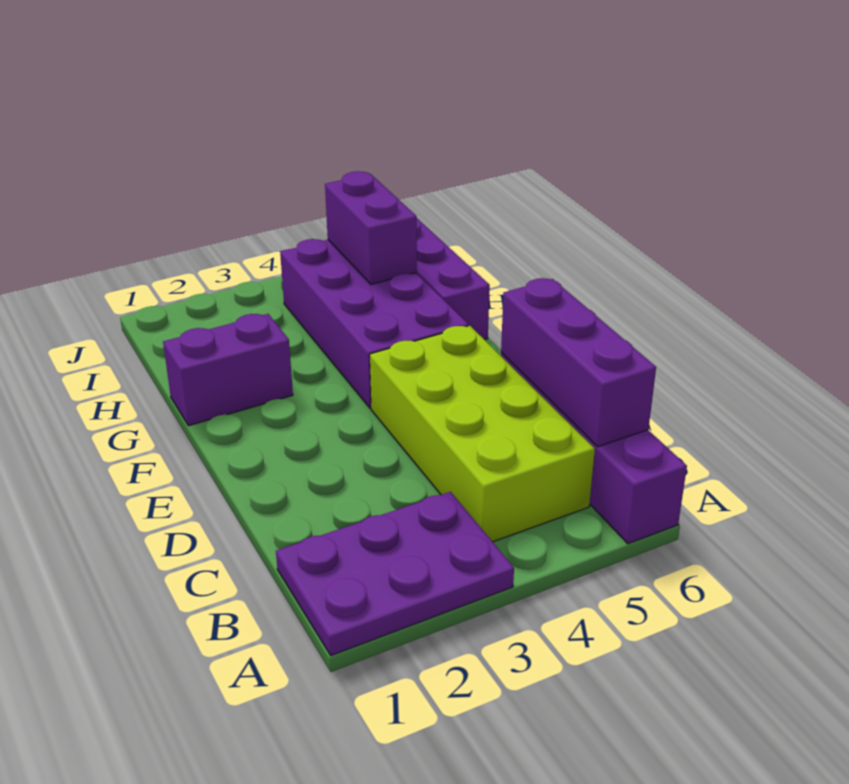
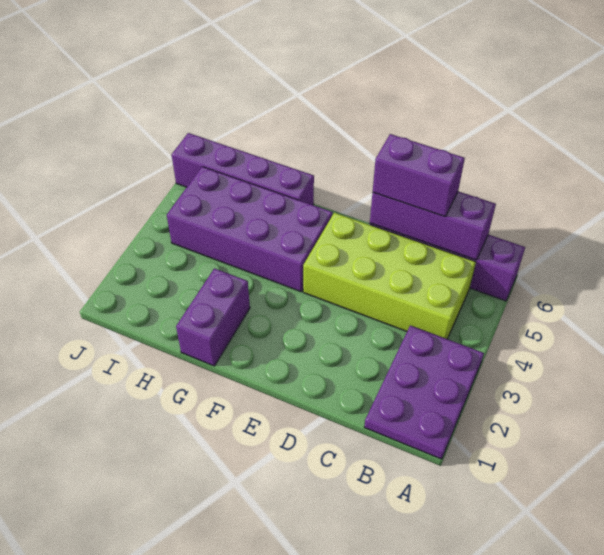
purple 1x2 brick [325,171,417,284] -> purple 1x2 brick moved to [373,134,465,217]

